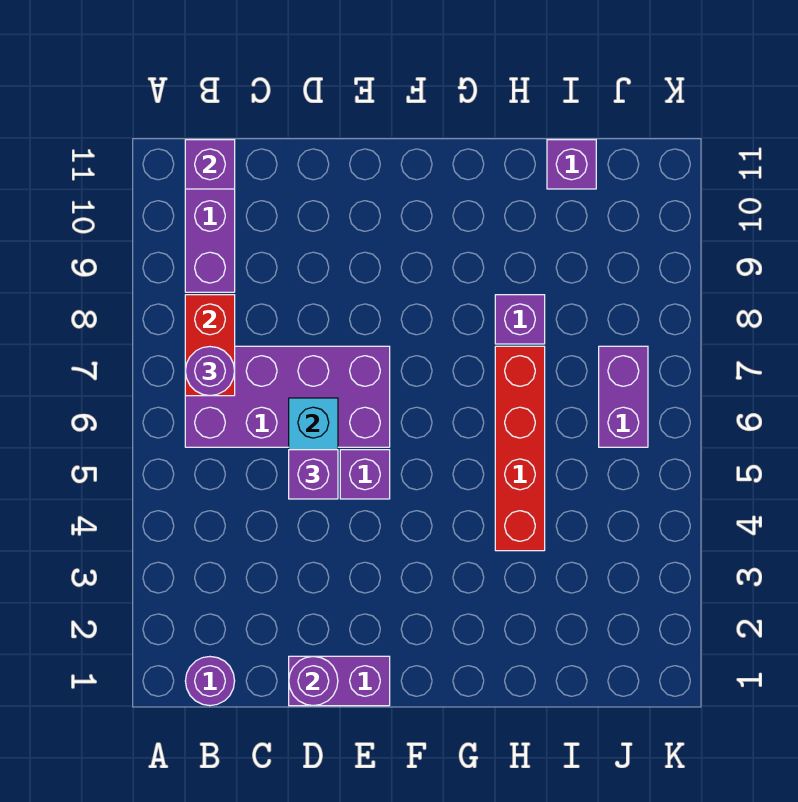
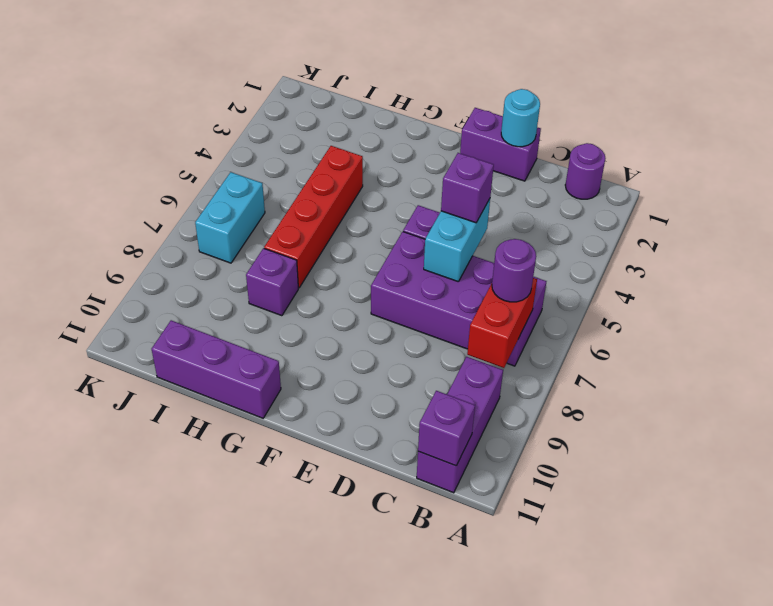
purple 1x1 round brick [289,656,338,706] -> cyan 1x1 round brick [501,89,540,147]
purple 1x1 brick [547,140,596,189] -> purple 1x3 brick [152,320,281,418]
purple 1x2 brick [599,346,648,447] -> cyan 1x2 brick [195,172,265,263]

